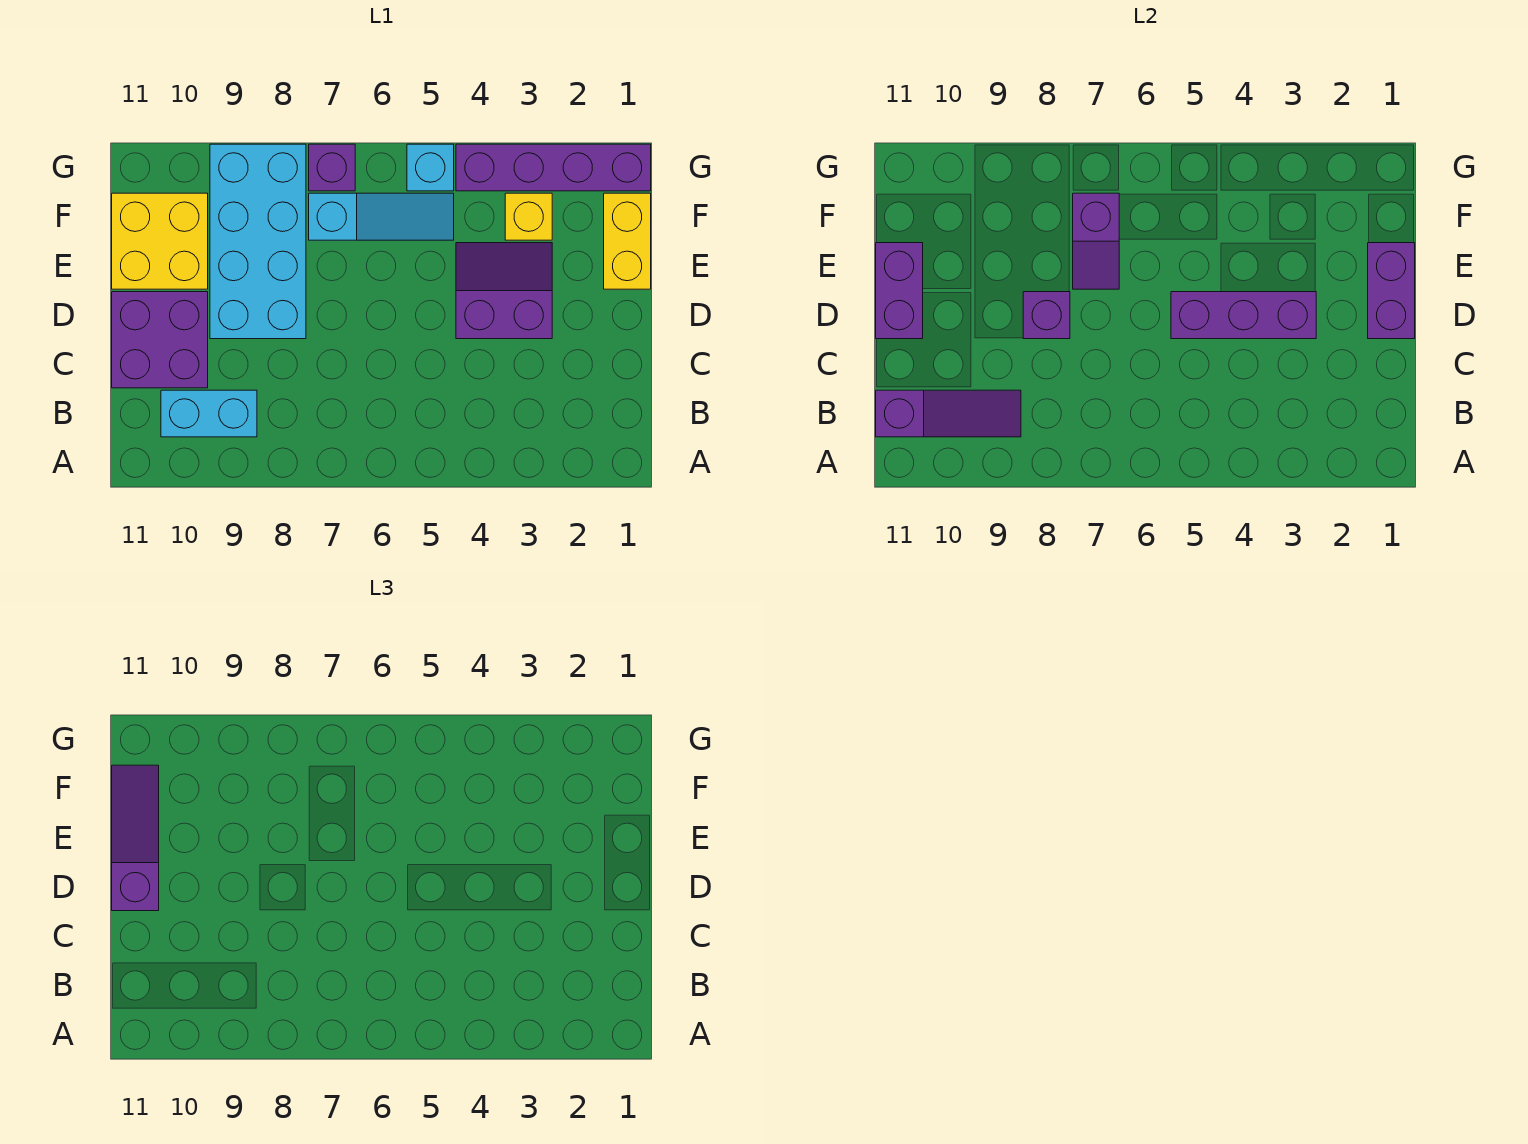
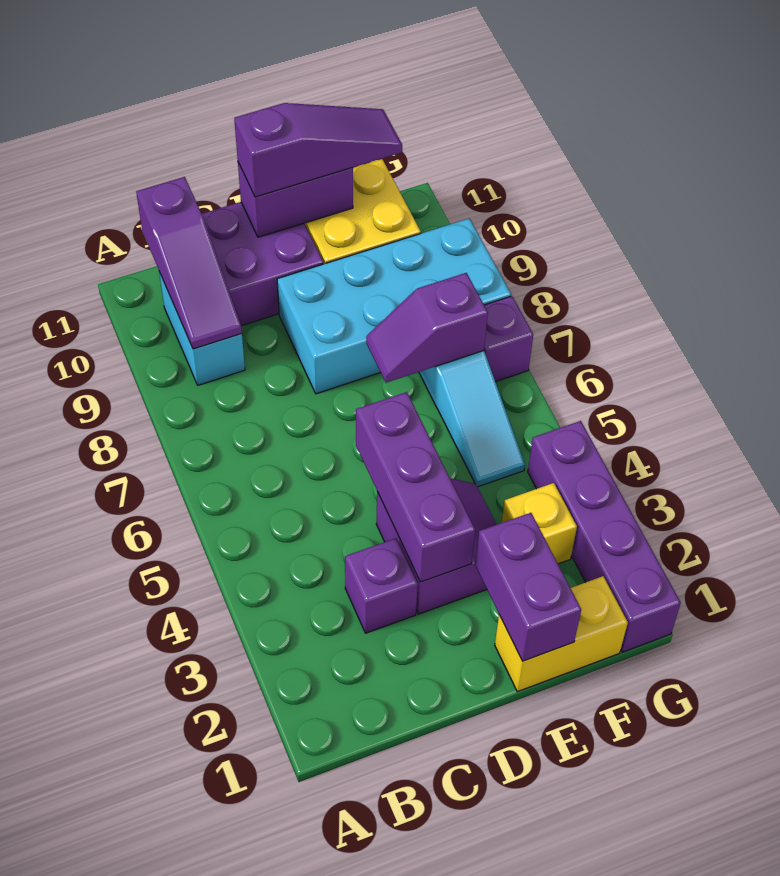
purple 1x2 brick [1368,243,1415,339] -> purple 1x2 brick turned to [475,513,581,661]
purple 1x1 brick [1023,292,1070,339] -> purple 1x1 brick moved to [345,538,418,633]
cyan 1x1 brick [407,144,454,191] -> none

